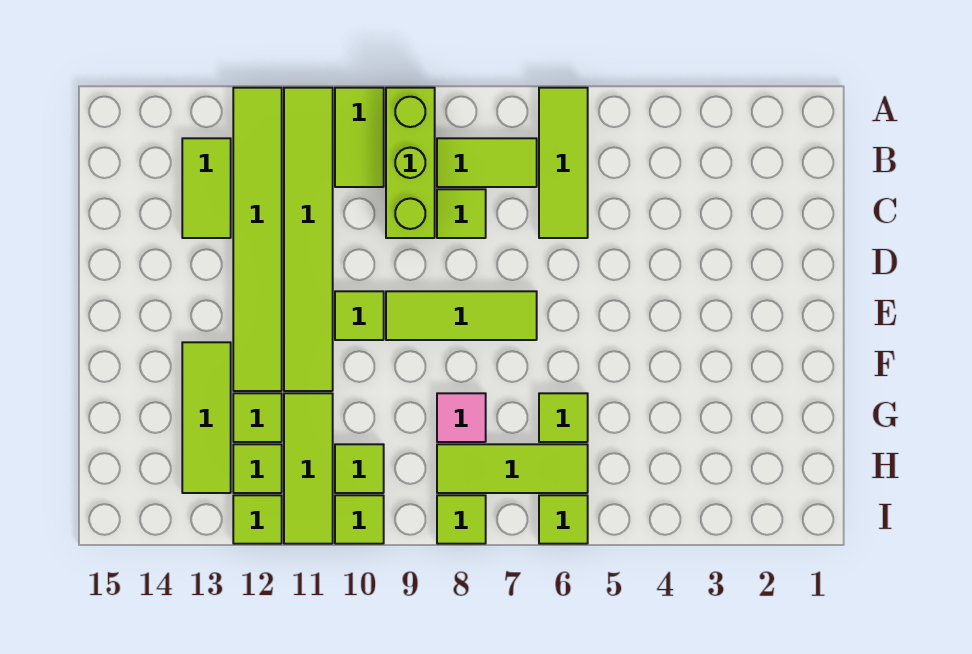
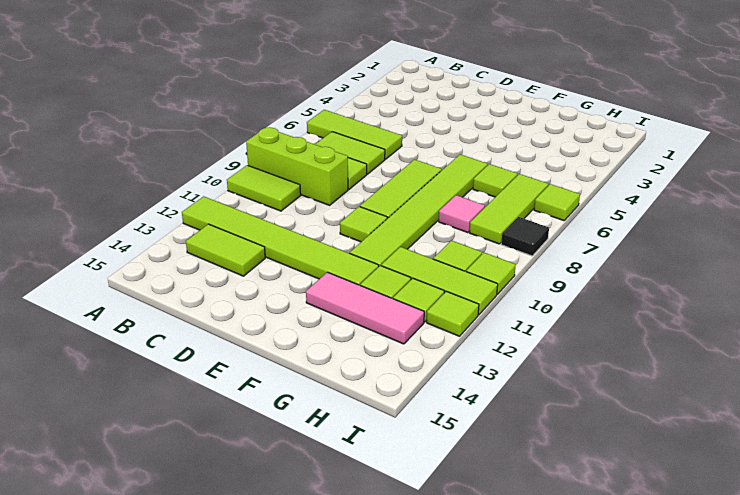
lime 1x6 tile [284,88,333,391] -> lime 1x6 tile turned to [350,154,488,266]
lime 1x2 tile [437,138,537,187] -> lime 1x2 tile turned to [315,132,385,174]
lime 1x3 tile [182,342,231,493] -> pink 1x3 tile [306,272,424,344]
lime 1x1 tile [437,495,486,544] -> black 1x1 tile [501,217,549,256]

